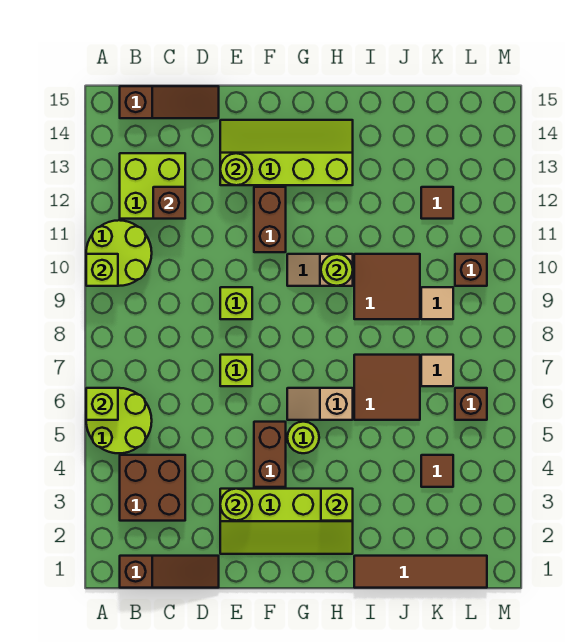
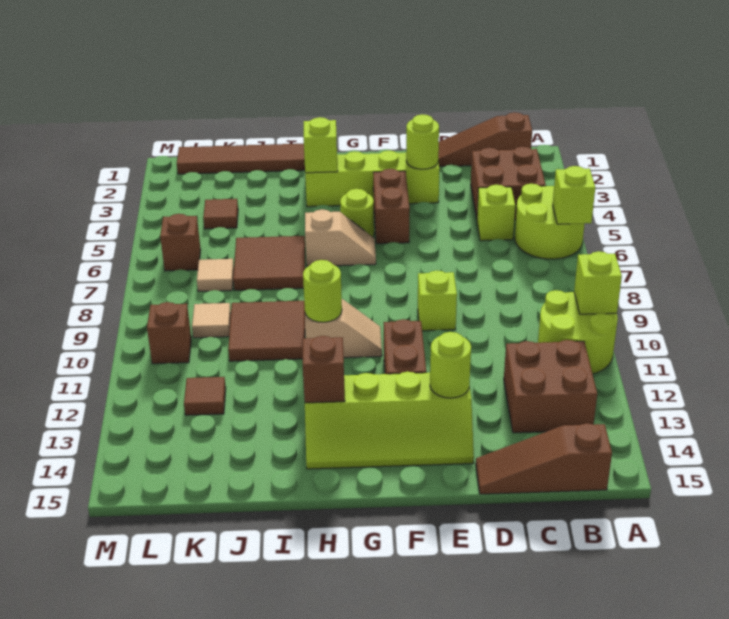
lime 2x2 brick [120,153,185,219] -> brown 2x2 brick [504,340,597,433]
brown 1x1 brick [153,187,185,219] -> brown 1x1 brick moved to [303,336,345,403]
lime 1x1 brick [220,355,252,386] -> lime 1x1 brick moved to [477,185,515,241]

